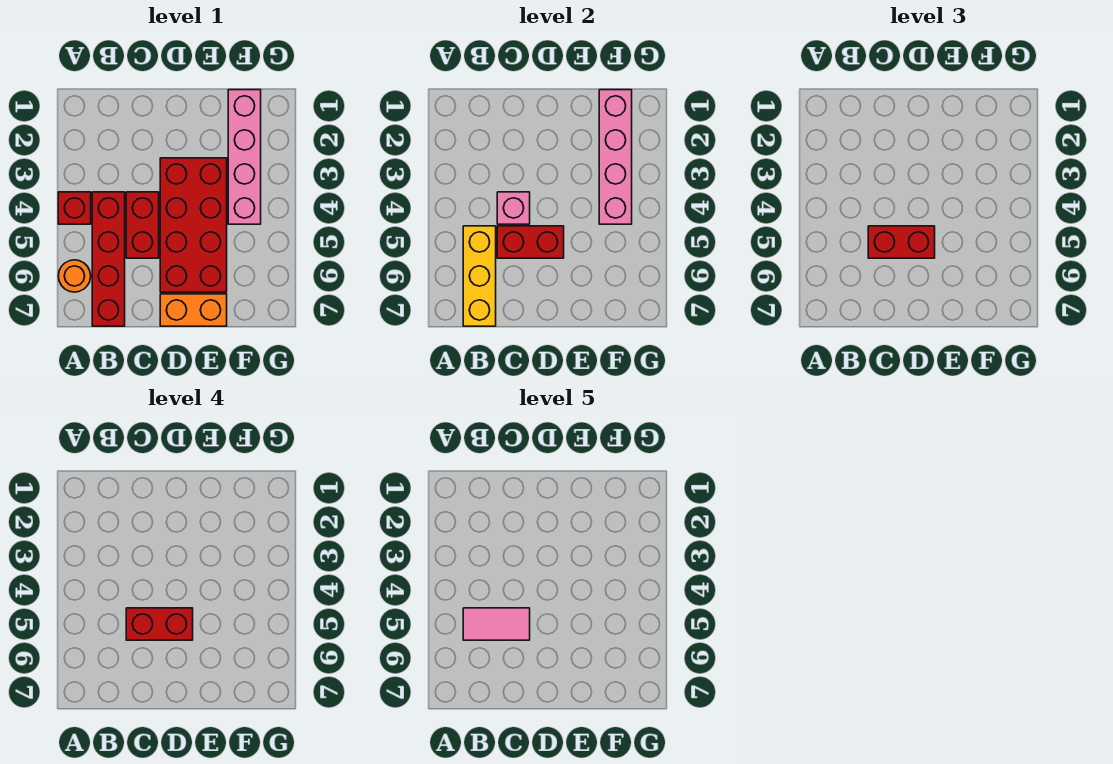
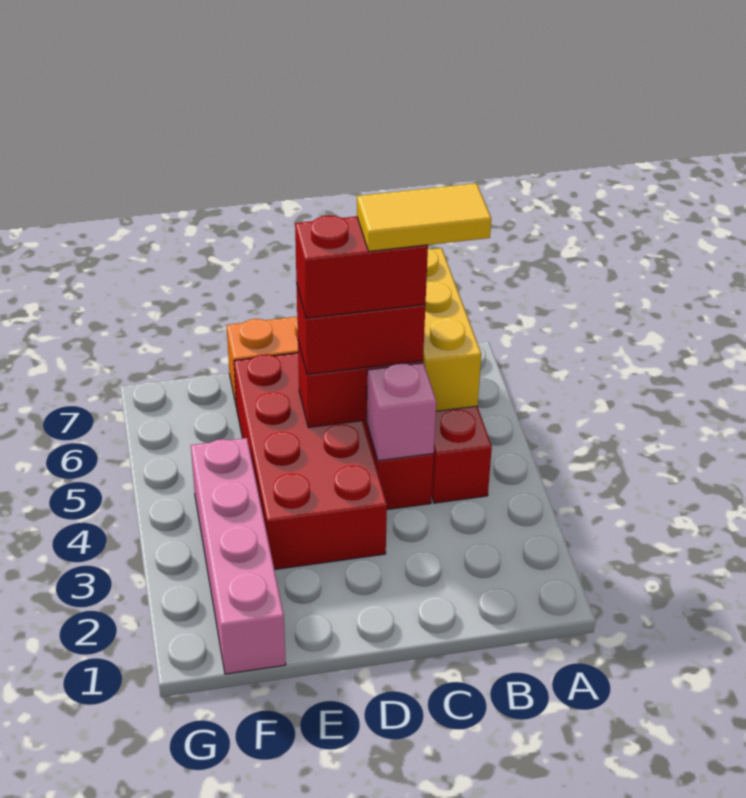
red 1x1 brick [58,192,91,224] -> none
orange 1x1 round brick [58,260,91,292] -> none
pink 1x2 tile [463,608,530,640] -> yellow 1x2 tile [357,183,491,251]
pink 1x4 brick [599,90,632,224] -> none

